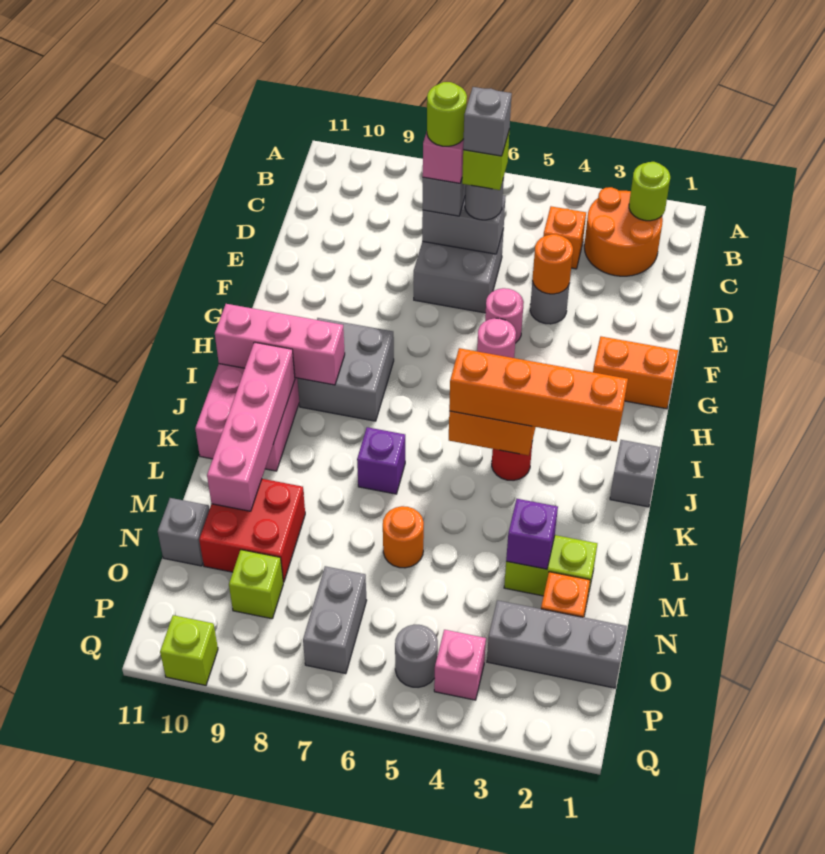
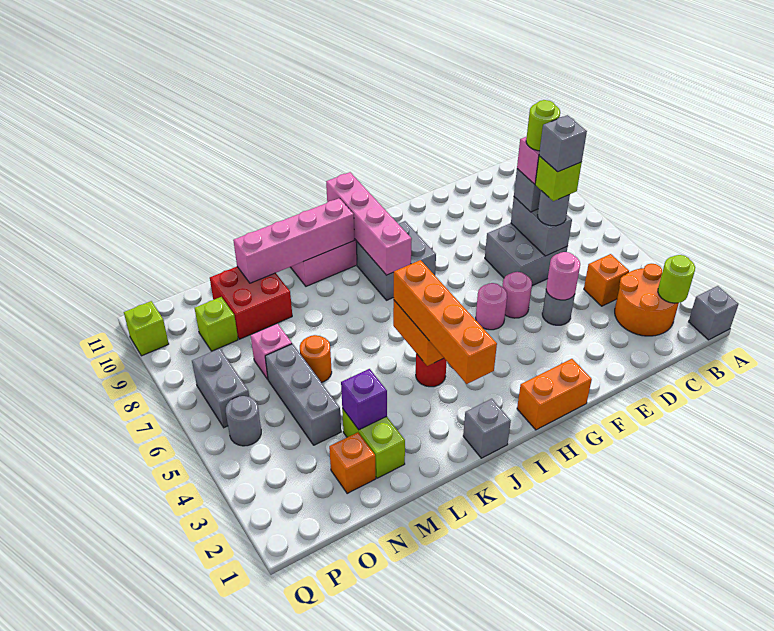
orange 1x1 round brick [533,234,573,294] -> pink 1x1 round brick [546,252,580,300]
orange 1x2 brick [593,337,678,409] -> orange 1x2 brick turned to [517,359,592,430]
pink 1x3 brick [215,304,345,385] -> pink 1x4 brick [326,172,412,275]
purple 1x1 brick [357,427,405,494] -> none
grey 1x1 brick [158,498,210,566] -> grey 1x1 brick moved to [689,286,738,340]
grey 1x3 brick [487,600,627,688] -> grey 1x3 brick moved to [265,344,341,445]
grey 1x2 brick [303,566,367,674] -> grey 1x2 brick turned to [192,349,249,428]
pink 1x1 brick [434,630,486,700] -> pink 1x1 brick moved to [251,324,292,379]

